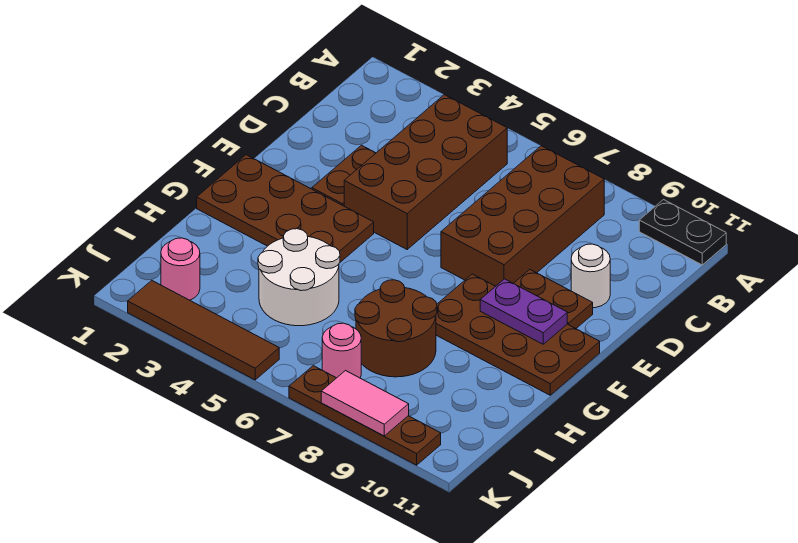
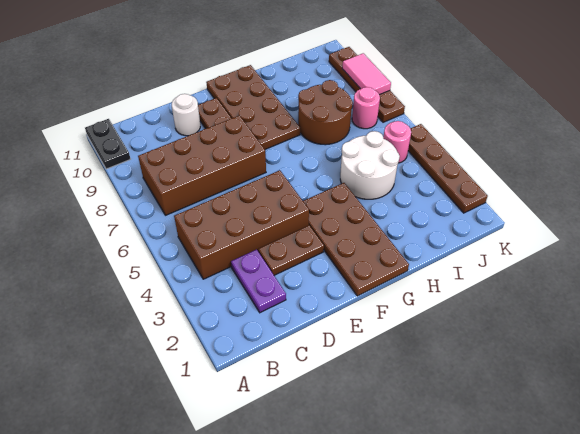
purple 1x2 plate [480,279,567,344] -> purple 1x2 plate moved to [231,249,286,313]
pink 1x1 round brick [161,238,200,300] -> pink 1x1 round brick moved to [383,121,411,163]
brown 1x4 tile [128,280,279,380] -> brown 1x4 plate [408,124,488,213]

